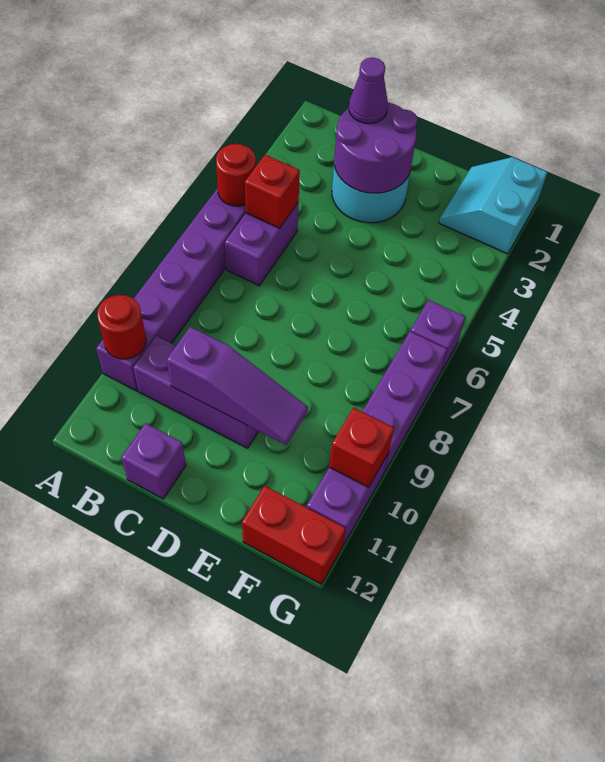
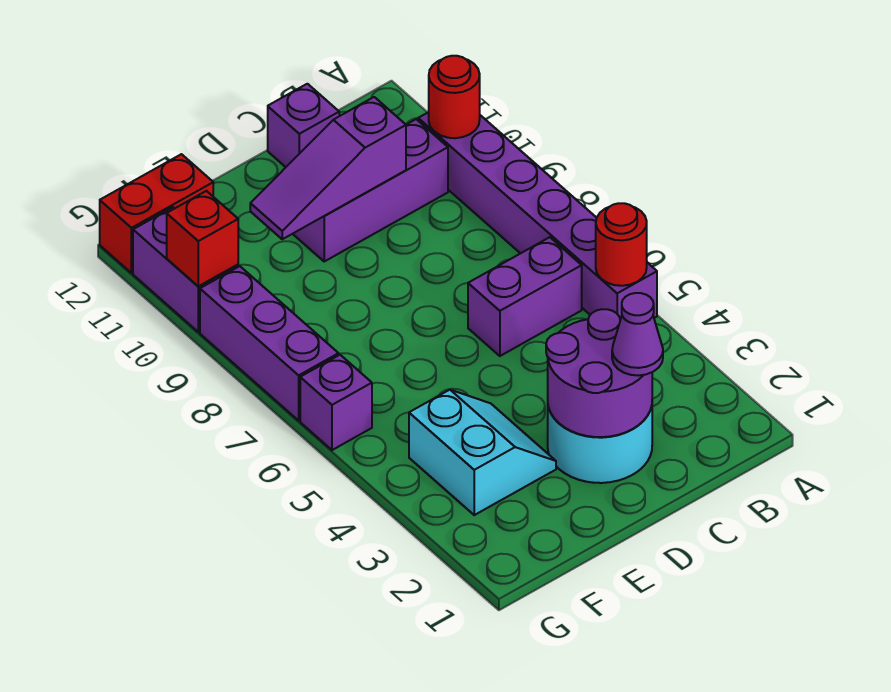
purple 1x2 brick [225,202,299,286] -> purple 1x2 brick turned to [468,237,582,356]
red 1x1 brick [245,155,300,228] -> none
cyan 2x2 slope [439,157,547,254] -> cyan 2x2 slope moved to [409,390,556,515]

